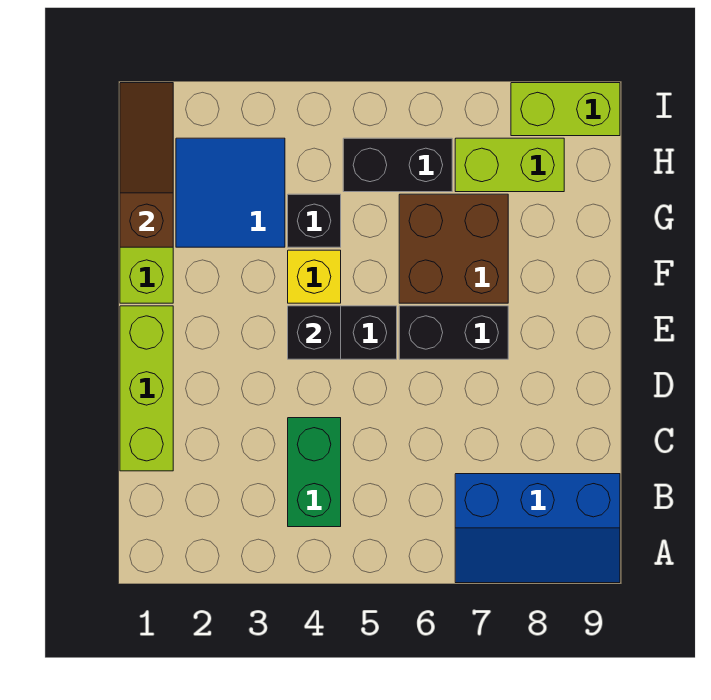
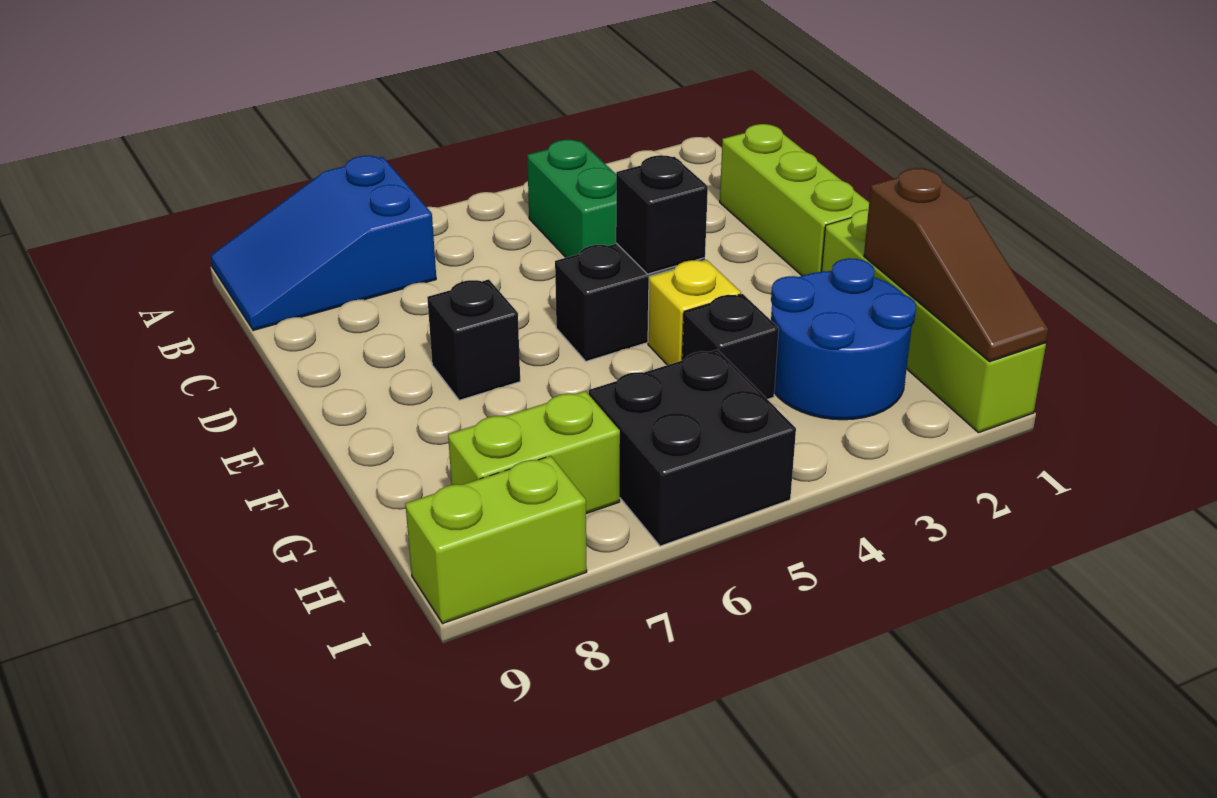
blue 2x3 slope [455,474,620,583] -> blue 2x3 slope turned to [211,156,436,330]
black 1x2 brick [399,306,508,359] -> black 1x1 brick [427,279,520,400]
brown 2x2 brick [399,194,508,303] -> none
blue 2x2 tile [176,138,285,247] -> blue 2x2 round brick [771,258,916,420]
black 1x2 brick [343,138,452,192] -> black 2x2 brick [589,350,796,546]

